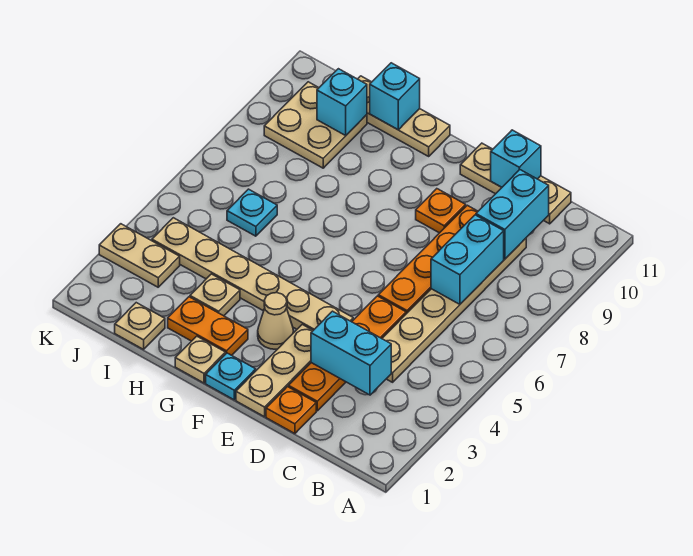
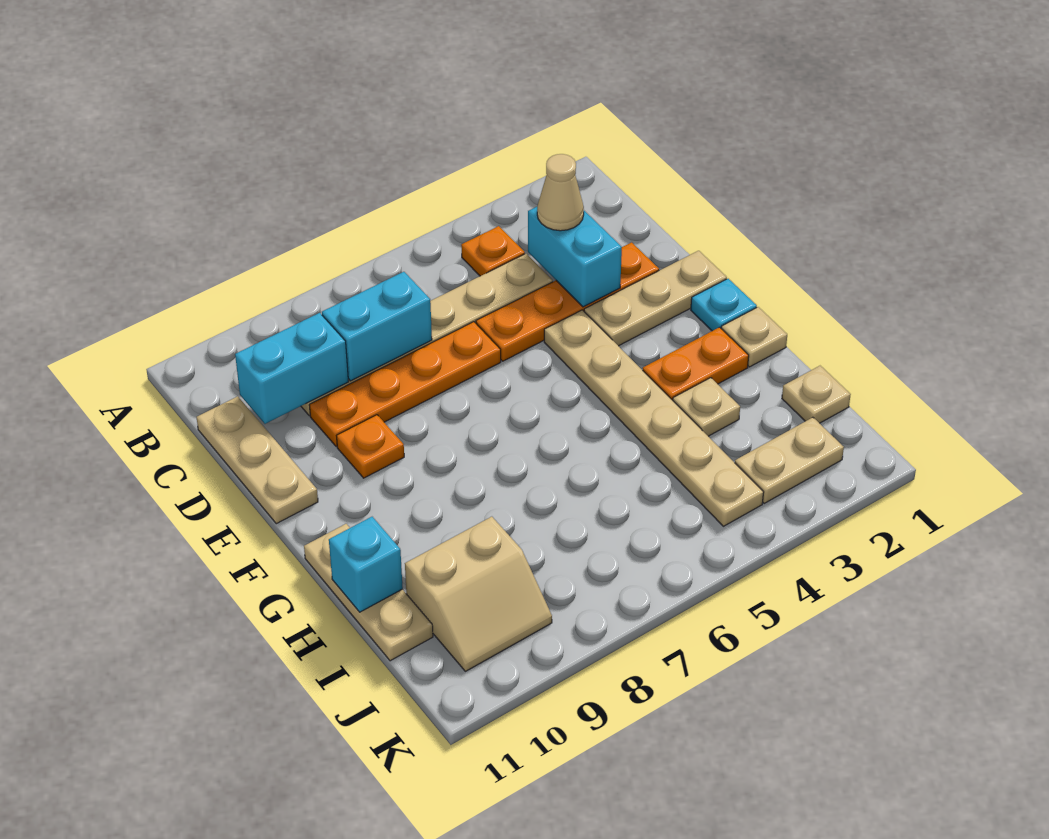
orange 1x1 plate [266,387,316,434] -> orange 1x1 plate moved to [461,226,525,276]
cyan 1x1 brick [491,130,541,187] -> none
tan 1x1 cone [258,293,294,349] -> tan 1x1 cone moved to [537,154,584,231]
orange 1x2 plate [168,297,248,355] -> orange 1x2 plate turned to [643,327,749,400]
cyan 1x1 plate [227,189,277,236] -> none
tan 2x2 plate [264,82,367,168] -> tan 2x2 slope [405,517,552,671]
cyan 1x1 brick [317,69,367,135] -> none
tan 1x2 plate [99,224,180,287] -> tan 1x2 plate turned to [735,417,844,503]

